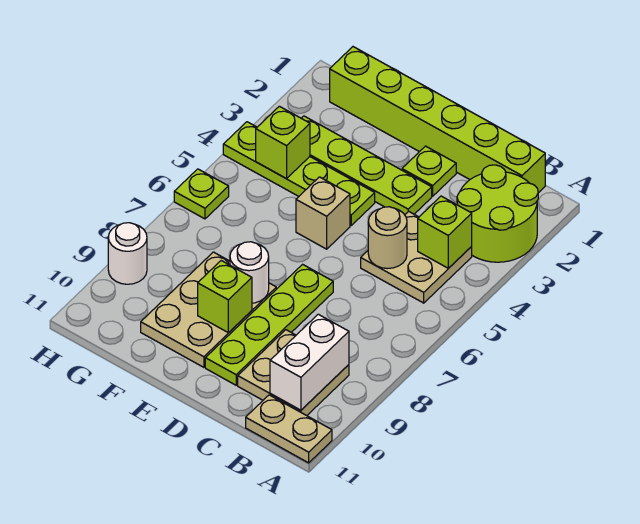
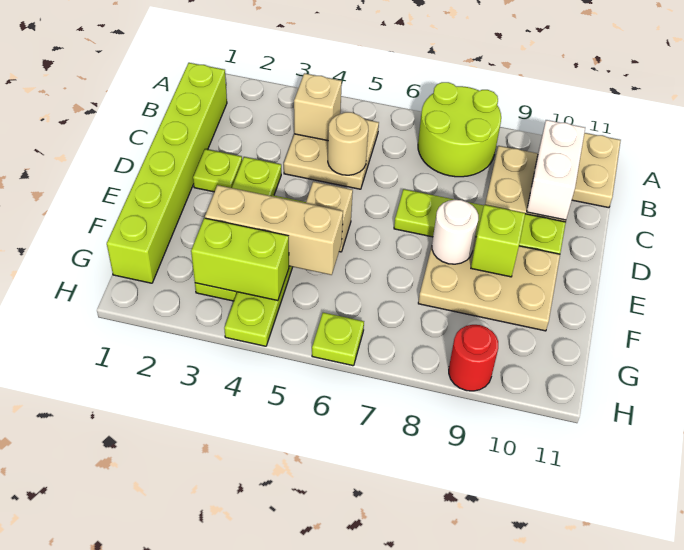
lime 2x2 round brick [457,165,538,262] -> lime 2x2 round brick moved to [418,82,501,177]
lime 1x1 brick [418,196,472,268] -> tan 1x1 brick [294,73,342,141]
white 1x2 brick [270,314,349,410] -> white 1x2 brick turned to [527,120,585,220]
none -> tan 1x3 brick [205,185,343,275]
lime 1x1 brick [256,106,310,179] -> lime 1x2 brick [191,218,289,301]
white 1x1 round brick [108,223,147,284] -> red 1x1 round brick [449,325,498,391]

